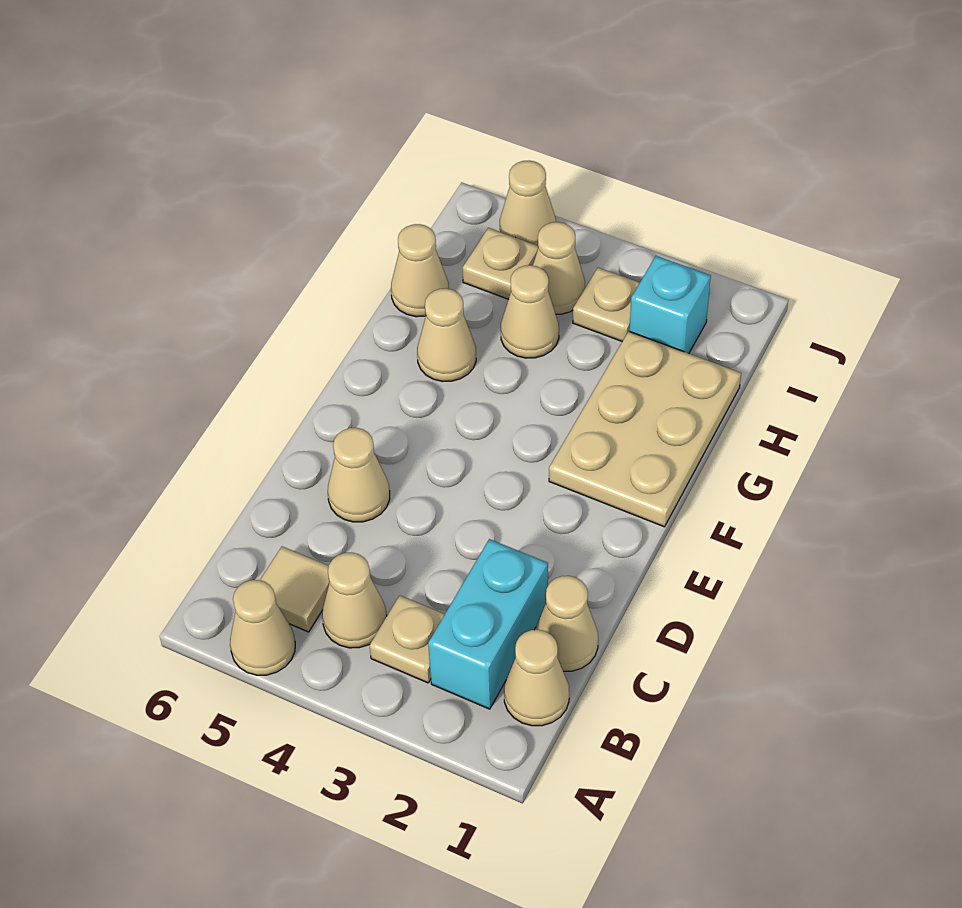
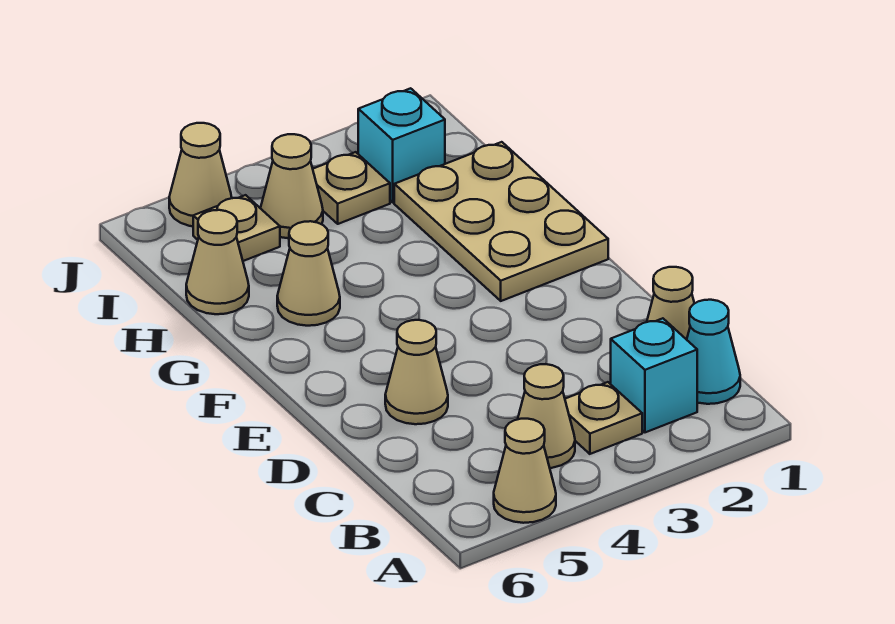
tan 1x1 cone [504,630,569,726] -> cyan 1x1 cone [687,300,740,404]
cyan 1x2 brick [428,539,548,709] -> cyan 1x1 brick [611,318,697,432]
tan 1x1 tile [260,547,330,632] -> none
tan 1x1 cone [501,265,559,358] -> none

